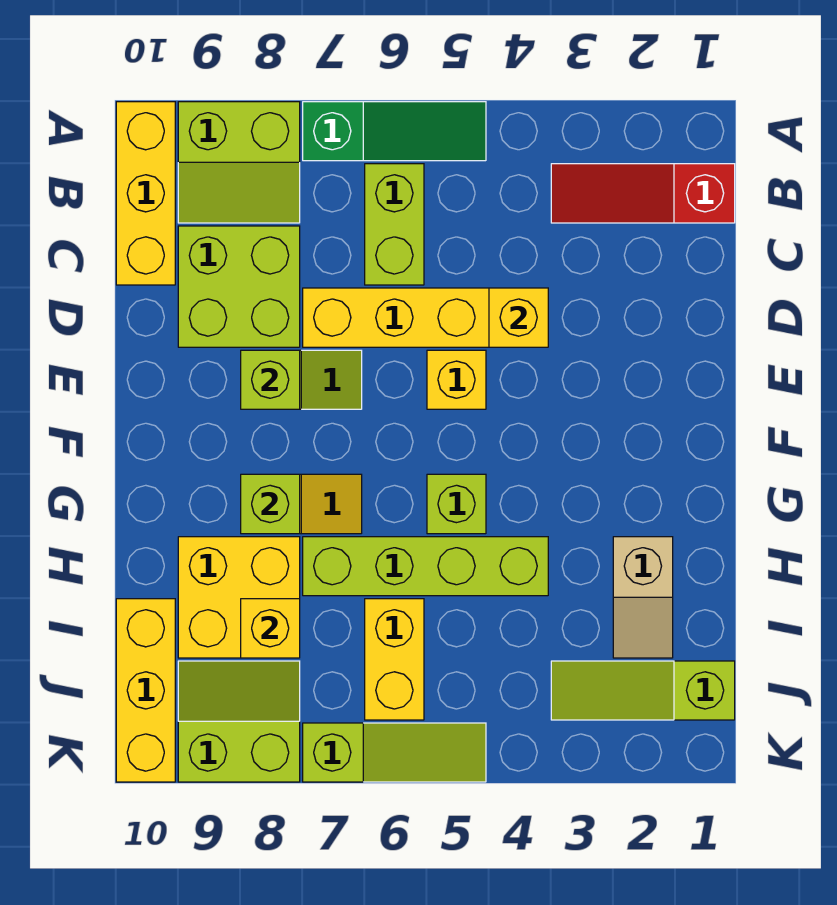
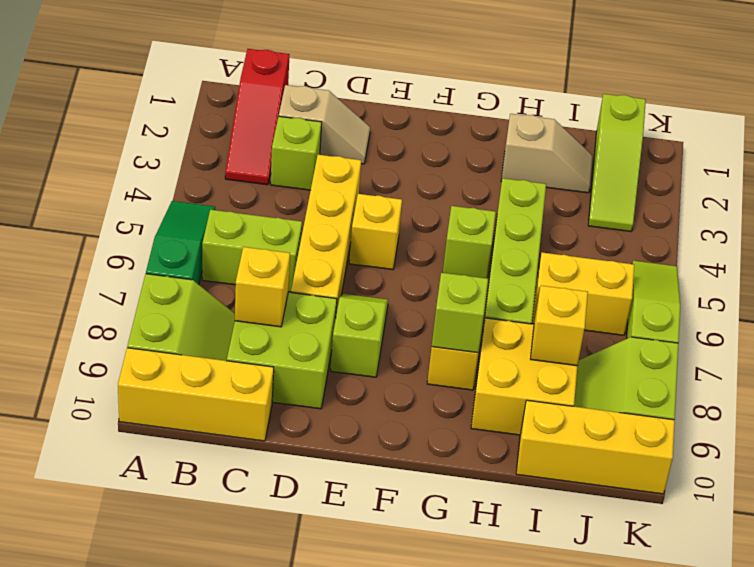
none -> tan 1x2 slope [279,85,370,164]
yellow 1x1 brick [489,288,548,347] -> yellow 1x1 brick moved to [235,247,290,327]
lime 1x1 brick [241,350,300,409] -> lime 1x1 brick moved to [271,116,322,190]

